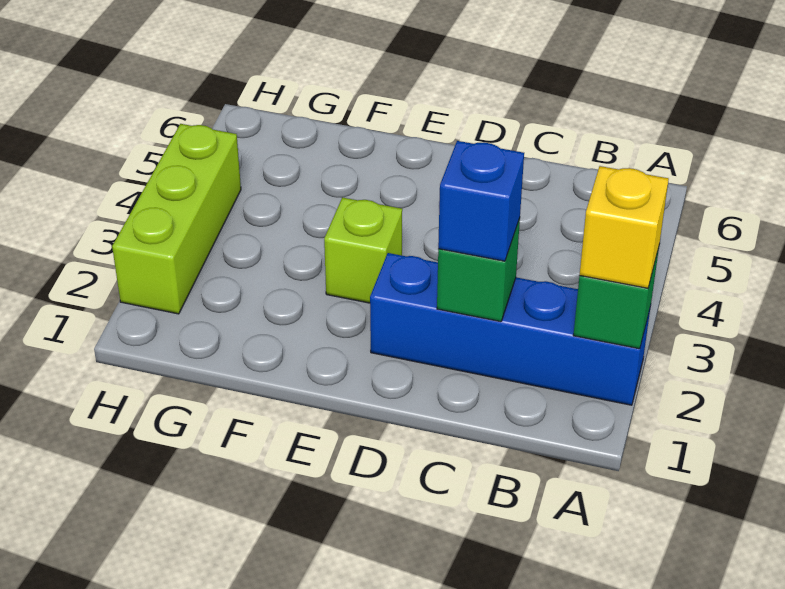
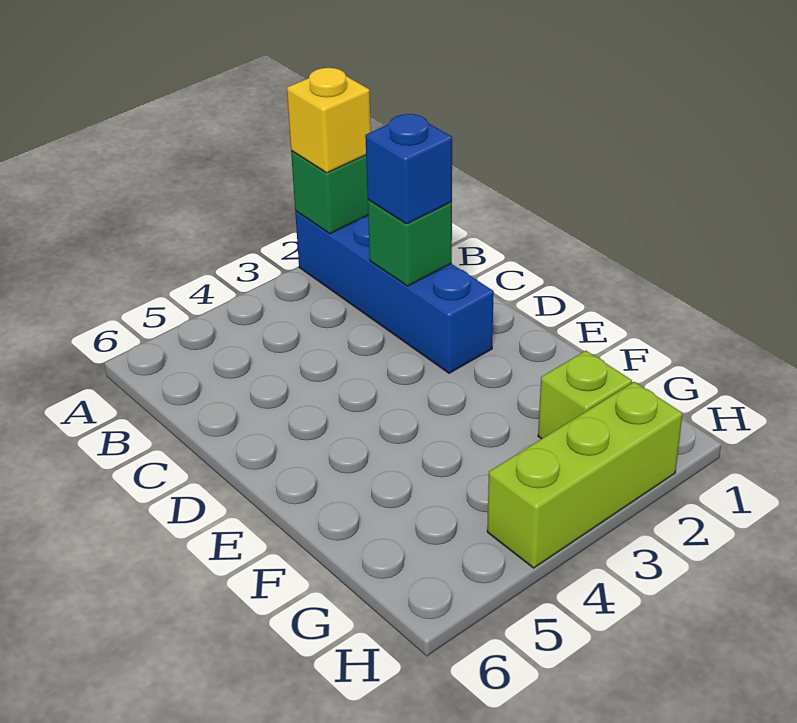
lime 1x1 brick [324,198,402,303] -> lime 1x1 brick moved to [538,351,632,439]

